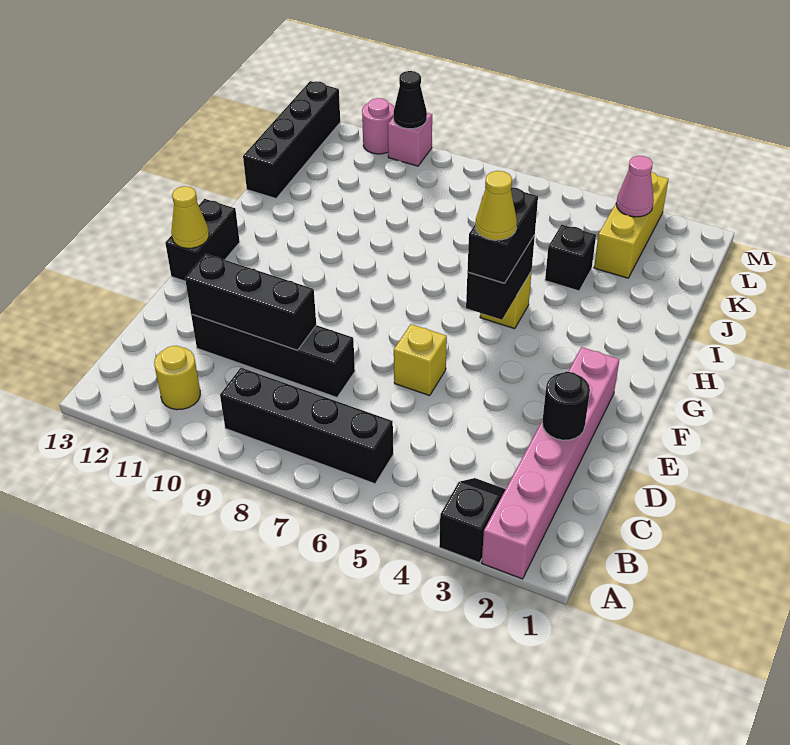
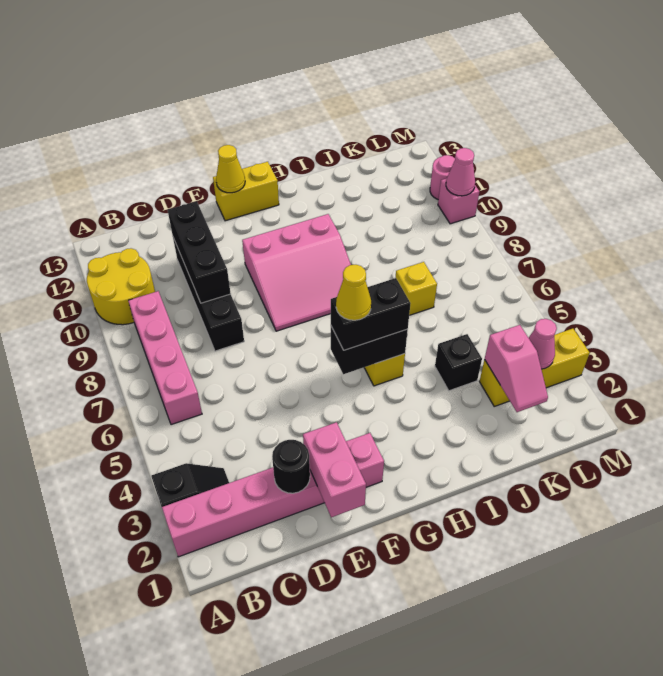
black 1x4 brick [220,368,393,484] -> pink 1x4 brick [128,291,202,425]
yellow 1x1 round brick [154,346,200,410] -> yellow 2x2 round brick [87,248,155,325]
none -> pink 1x2 brick [303,422,366,517]
yellow 1x1 brick [394,324,447,396] -> yellow 1x1 brick moved to [396,262,437,315]
none -> pink 3x3 slope [242,214,351,331]
black 1x2 brick [165,199,240,281] -> yellow 1x2 brick [213,162,279,221]
black 1x4 brick [243,81,340,198] -> none
none -> pink 1x2 slope [485,325,548,412]
black 1x1 cone [394,71,427,129] -> pink 1x1 cone [446,148,475,196]

